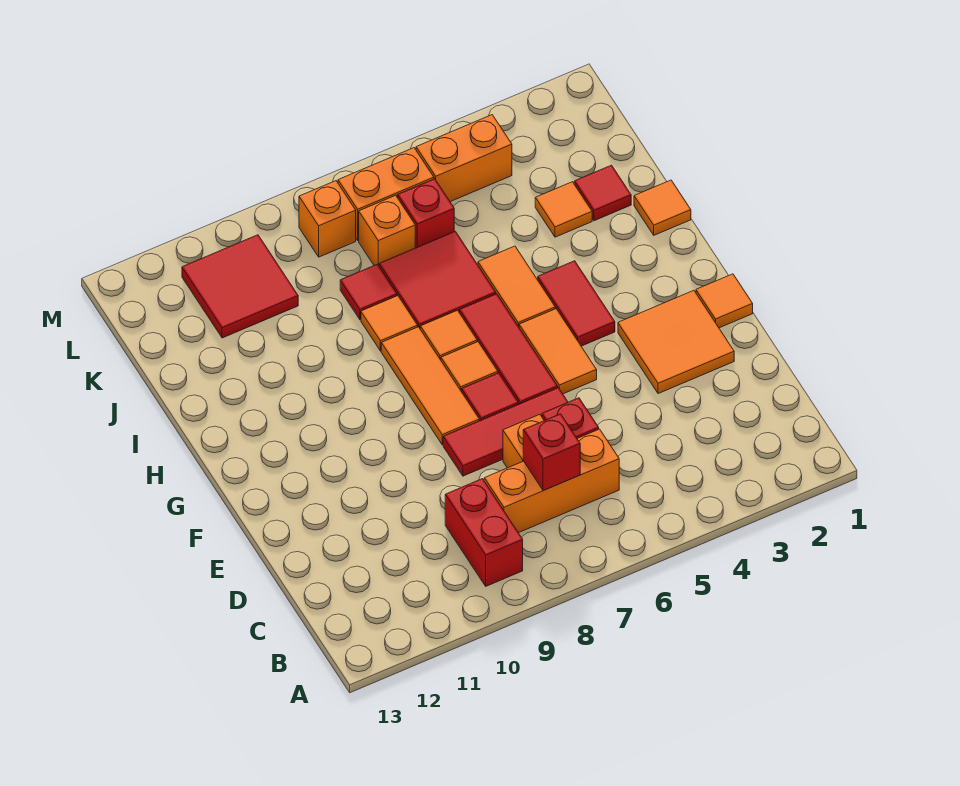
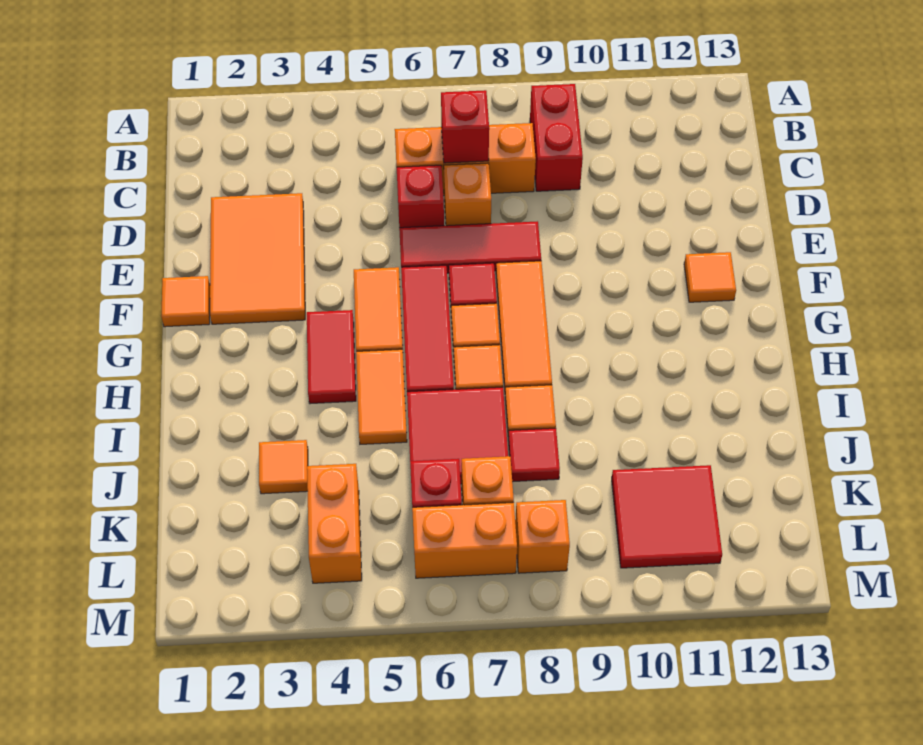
orange 2x2 tile [618,290,734,394] -> orange 2x3 tile [210,193,305,324]
orange 1x1 tile [634,180,691,235] -> orange 1x1 tile moved to [684,252,736,302]
red 1x1 tile [574,165,631,221] -> none
orange 1x2 brick [416,115,512,202] -> orange 1x2 brick turned to [307,464,362,583]

